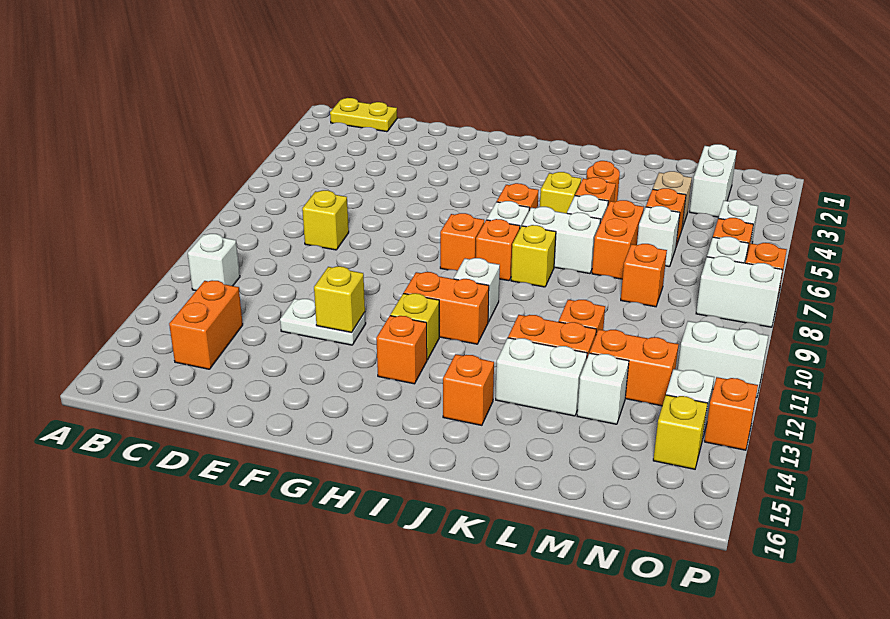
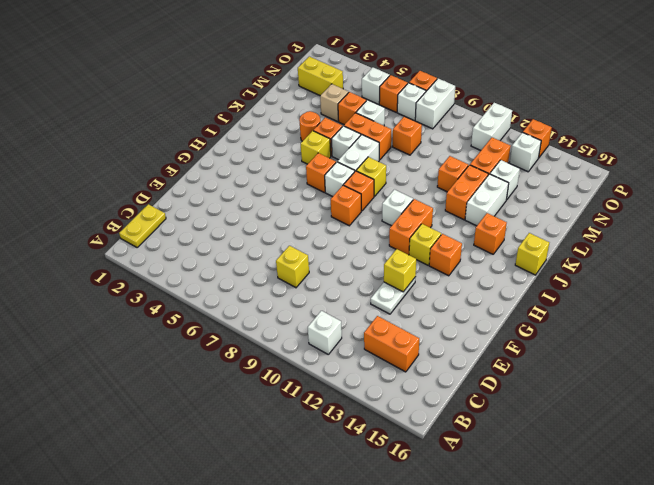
white 1x2 brick [690,144,737,217] -> yellow 1x2 brick [298,57,343,95]
yellow 1x1 brick [653,395,708,469] -> yellow 1x1 brick moved to [515,233,549,275]

